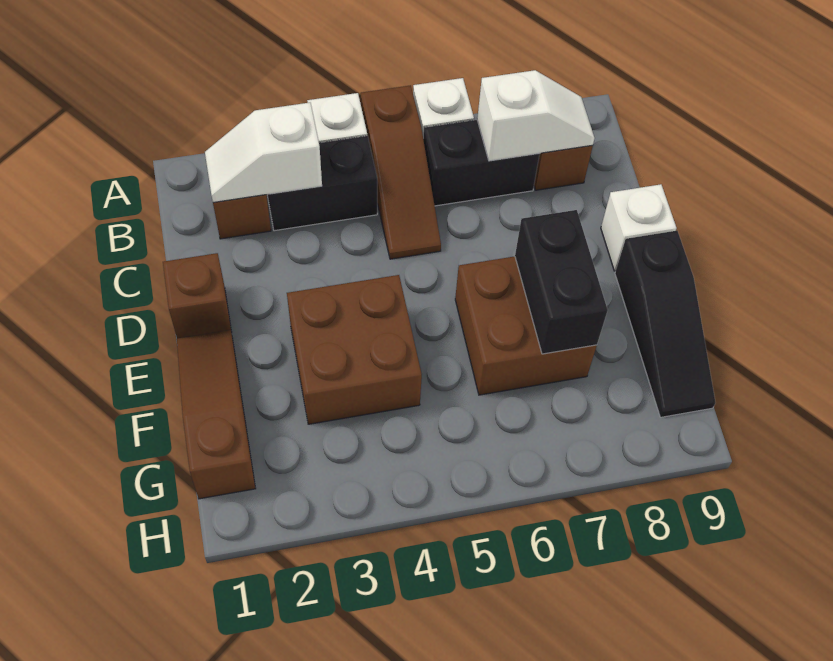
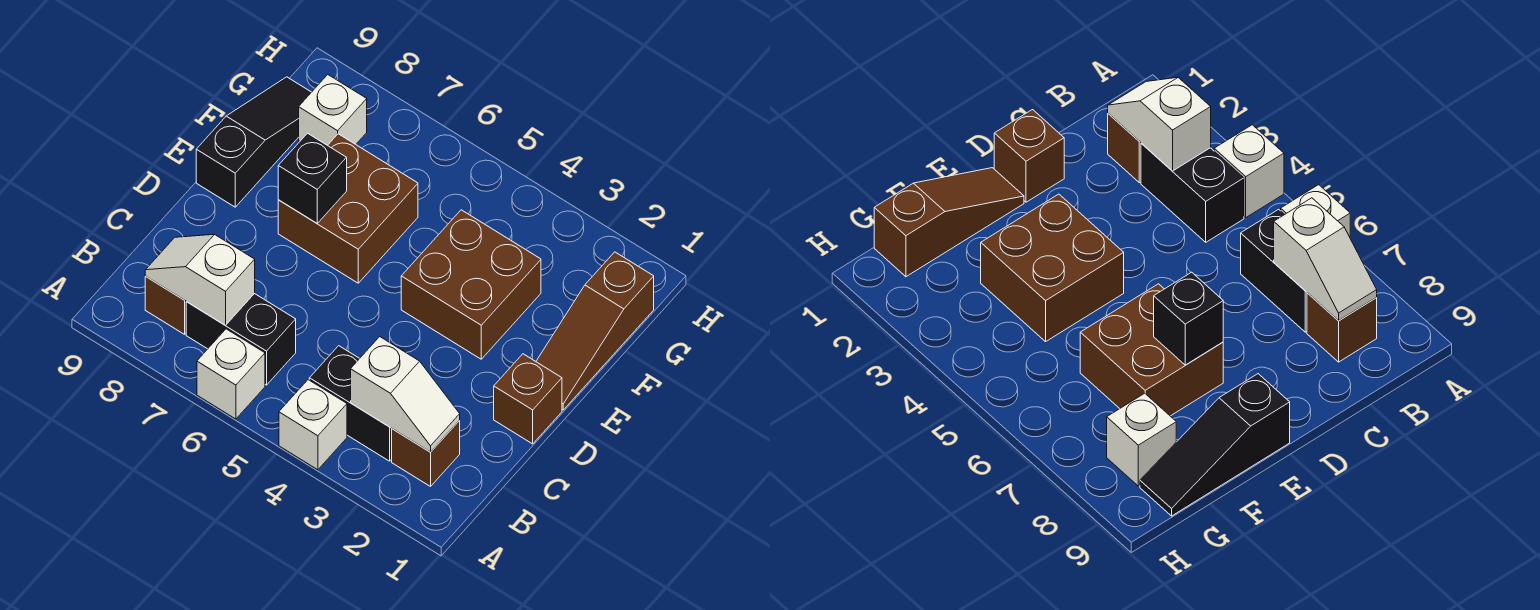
brown 1x3 slope [361,85,441,259] -> none
white 1x1 brick [601,184,676,271] -> white 1x1 brick moved to [299,75,367,145]
black 1x2 brick [515,210,608,354] -> black 1x1 brick [278,133,347,223]

